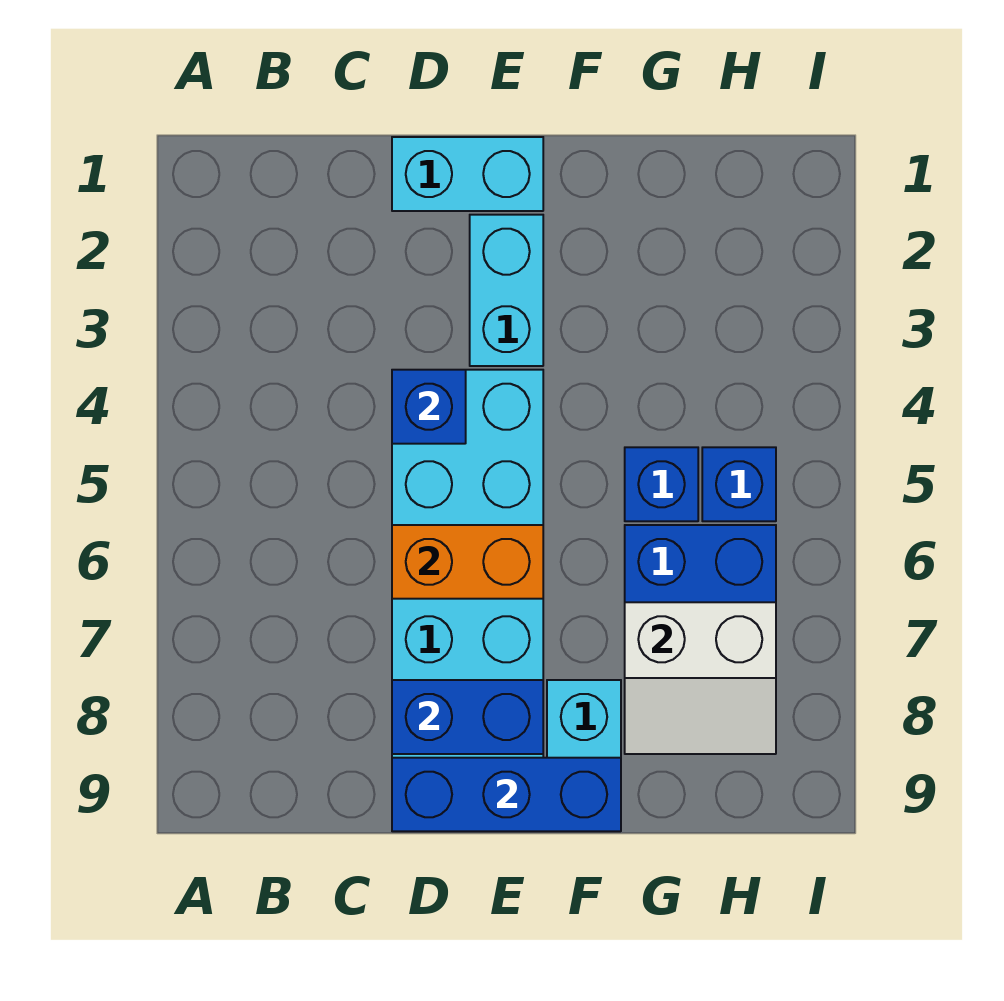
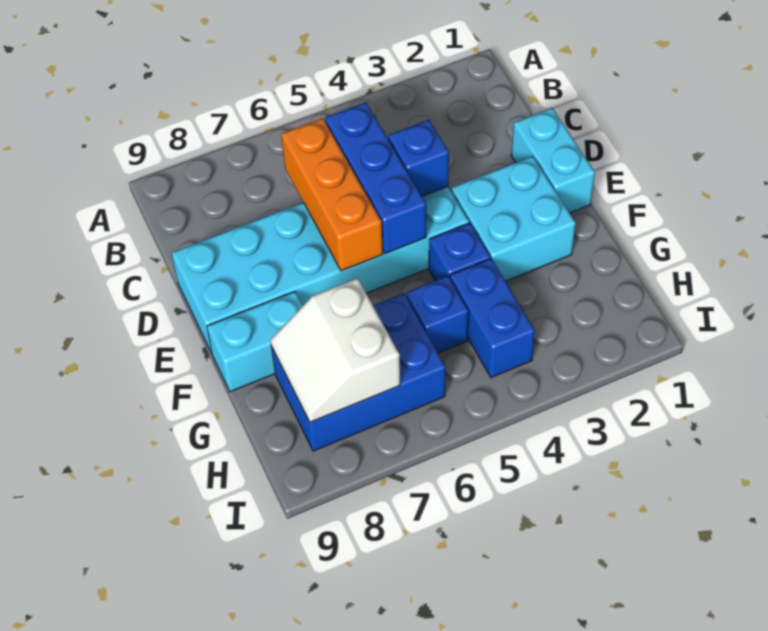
orange 1x2 brick [392,525,543,599] -> orange 1x3 brick [281,118,383,271]
blue 1x2 brick [392,680,543,754] -> blue 1x2 brick moved to [450,259,535,378]
blue 1x3 brick [392,758,621,831] -> blue 1x3 brick moved to [325,102,426,254]
cyan 1x2 brick [470,215,543,366] -> cyan 2x2 brick [451,156,576,281]
blue 1x1 brick [702,447,776,521] -> blue 1x1 brick moved to [429,223,490,281]

